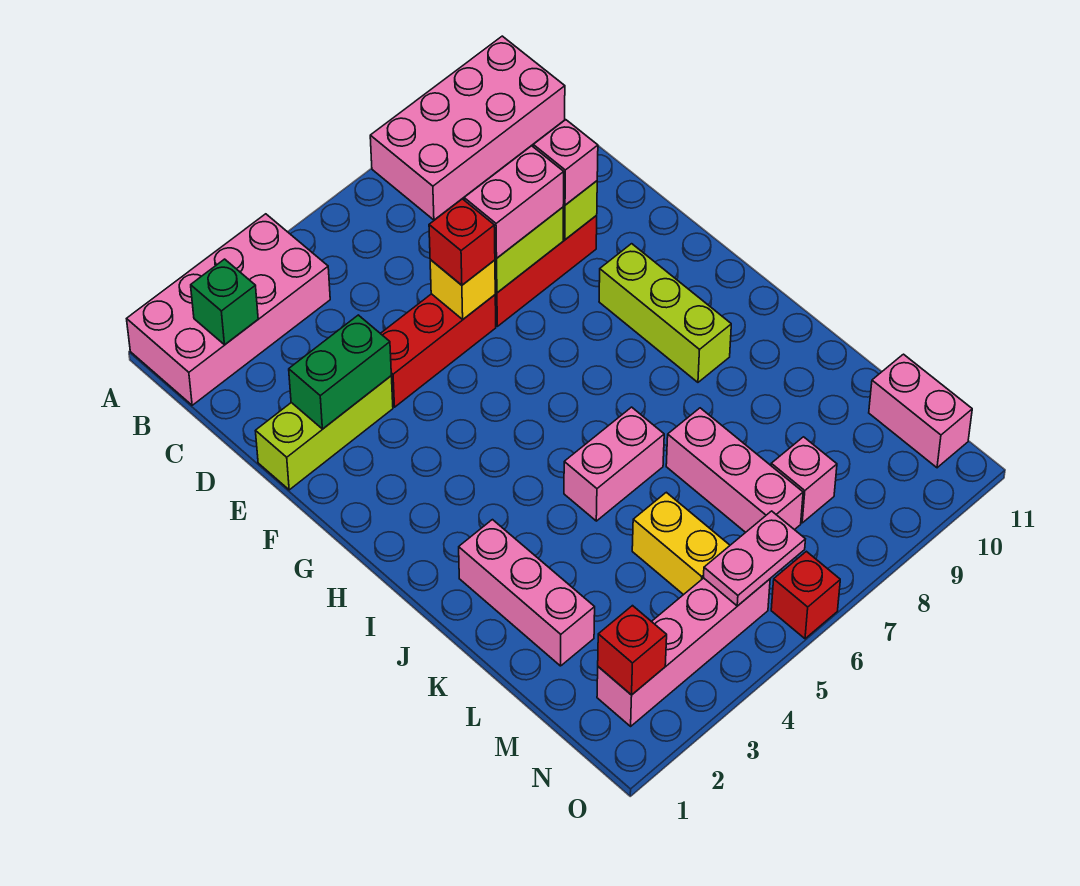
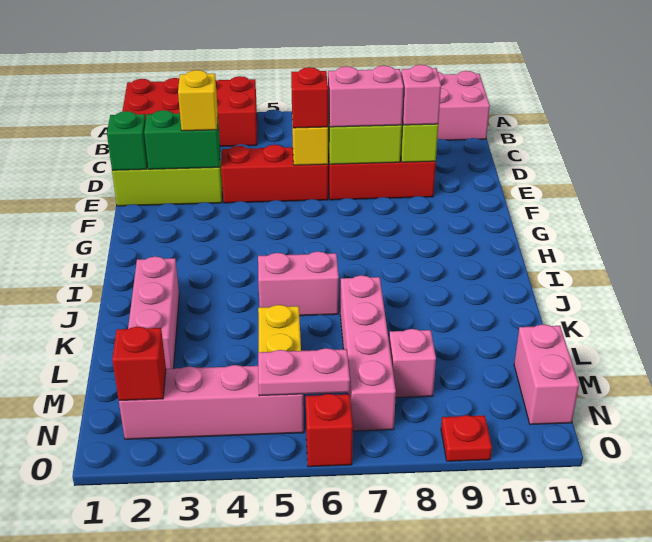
pink 2x4 brick [127,214,330,405] -> red 2x4 brick [122,76,257,146]
green 1x1 brick [191,259,258,345] -> green 1x1 brick moved to [107,111,148,170]
none -> yellow 1x1 brick [178,70,218,131]
lime 1x3 brick [599,244,731,382] -> none
pink 1x3 brick [666,408,803,532] -> pink 1x4 brick [340,275,396,431]
none -> red 1x1 plate [441,415,492,461]

